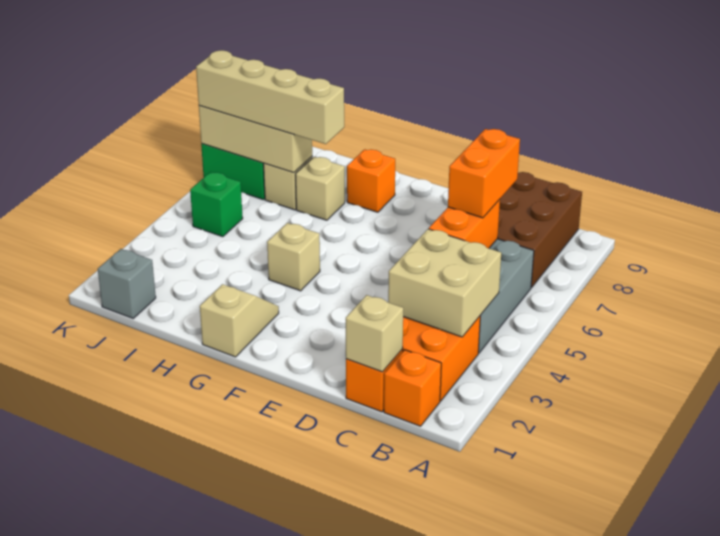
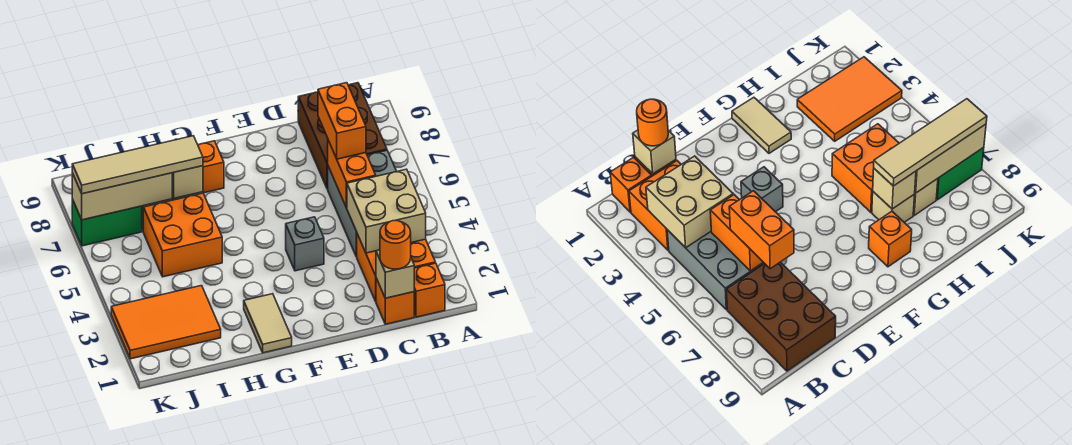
none -> orange 1x1 round brick [380,221,411,269]
tan 1x2 slope [200,284,279,357] -> tan 1x2 tile [244,294,292,353]
tan 1x1 brick [267,223,320,291] -> tan 1x1 brick moved to [172,166,203,198]
none -> orange 2x2 brick [143,193,222,277]
tan 1x4 brick [196,50,344,144] -> tan 1x4 tile [72,136,203,194]
none -> orange 2x3 tile [111,286,221,359]
grey 1x1 brick [98,249,156,318] -> grey 1x1 brick moved to [286,217,324,271]
green 1x1 brick [190,172,243,237] -> none

